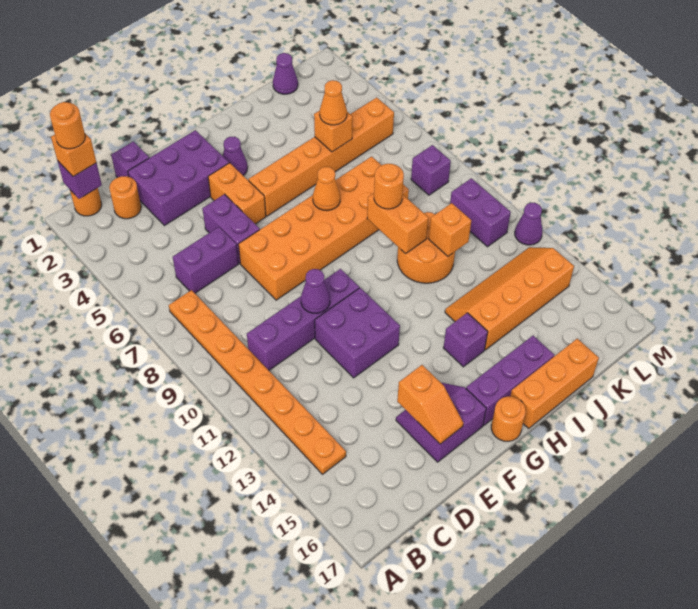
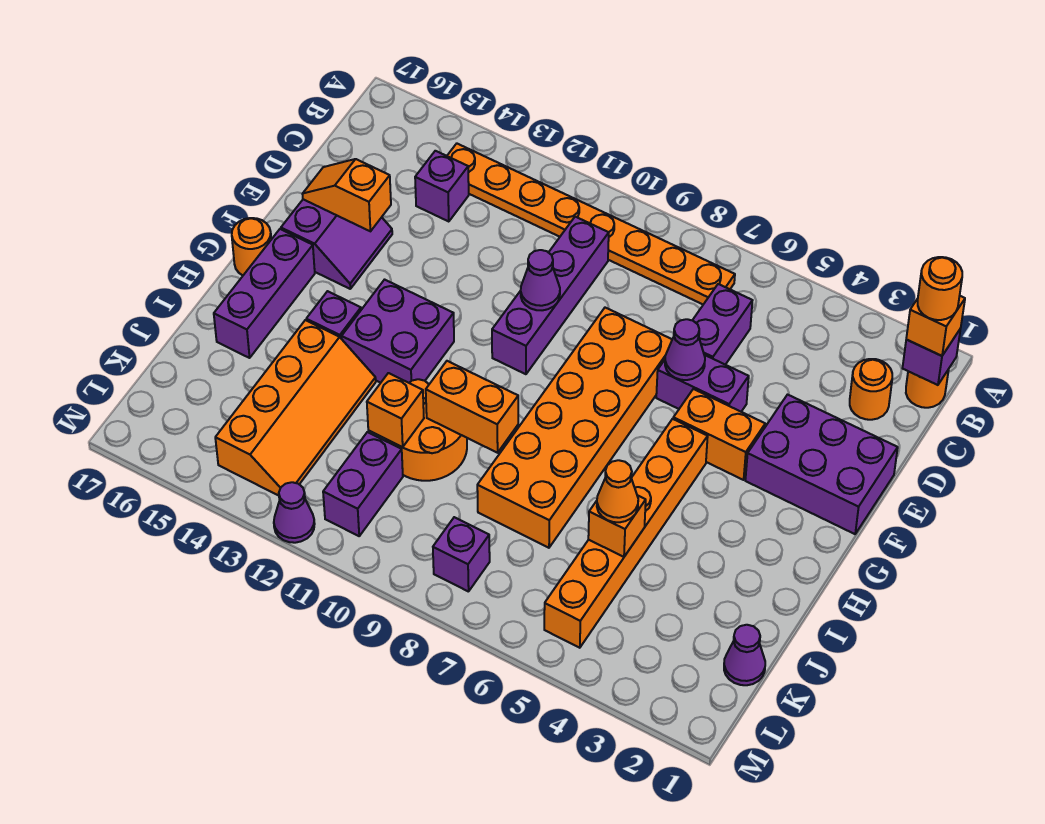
purple 1x1 brick [111,141,149,178] -> purple 1x1 brick moved to [415,151,469,222]
purple 2x3 brick [128,130,229,226] -> purple 2x3 brick turned to [745,395,898,534]
purple 2x2 brick [315,288,400,378] -> purple 2x2 brick moved to [342,280,454,383]
purple 1x1 cone [223,137,248,175] -> purple 1x1 cone moved to [665,319,705,380]
orange 1x1 cone [313,167,340,211] -> none
orange 1x3 brick [510,339,599,428] -> none
orange 1x1 round brick [374,164,404,209] -> none
purple 1x2 brick [450,178,511,247] -> purple 1x2 brick turned to [323,432,403,536]

